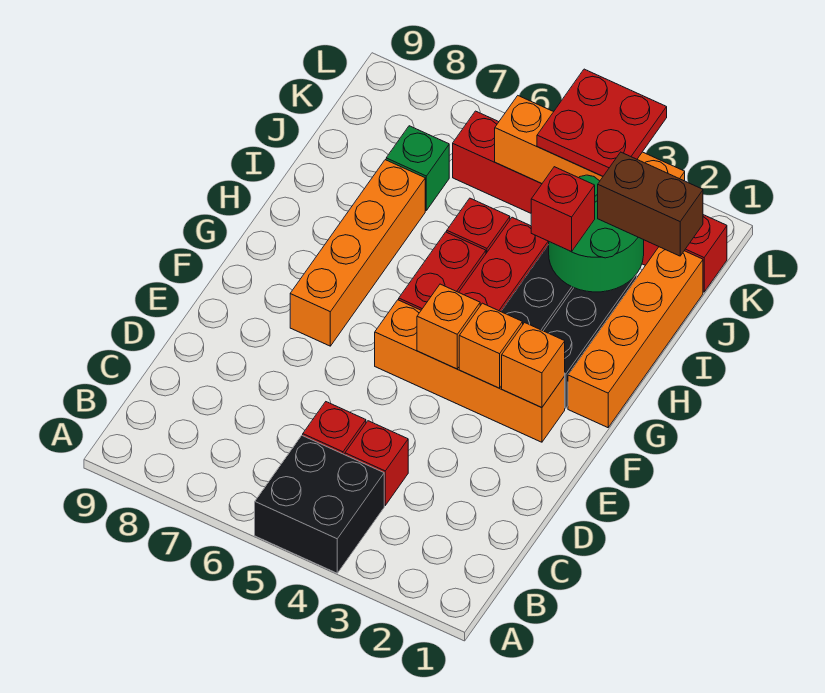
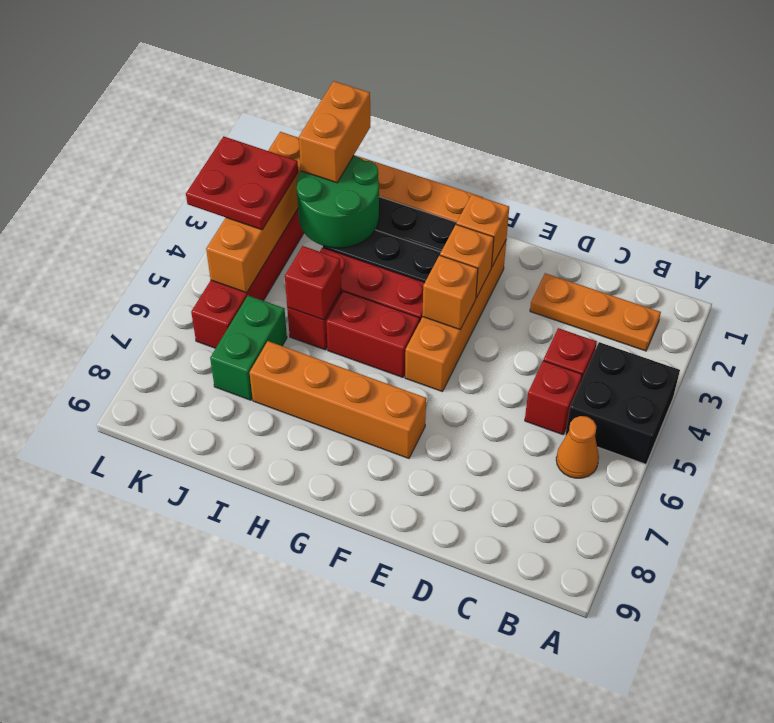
none -> orange 1x3 plate [530,273,661,351]
none -> orange 1x1 cone [556,416,599,478]
red 1x1 brick [531,167,595,252] -> red 1x1 brick moved to [285,246,341,320]
brown 1x2 brick [598,152,703,256] -> orange 1x2 brick [299,81,370,183]
green 1x1 brick [386,126,449,210] -> green 1x2 brick [210,296,287,400]

